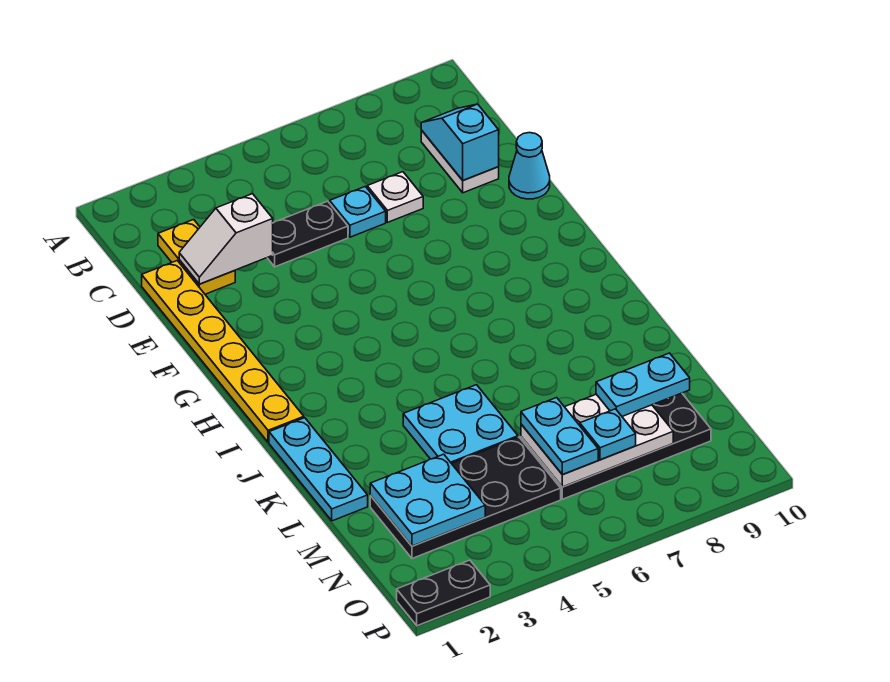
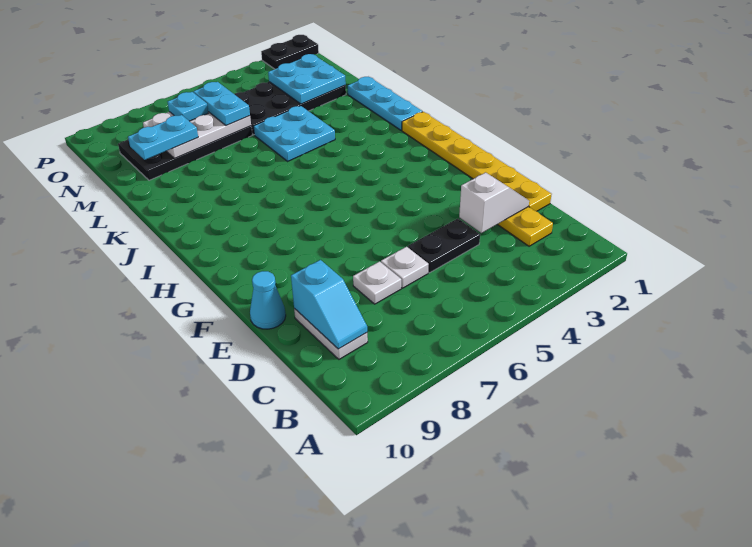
cyan 1x1 plate [330,186,386,237] -> white 1x1 plate [381,247,429,288]

